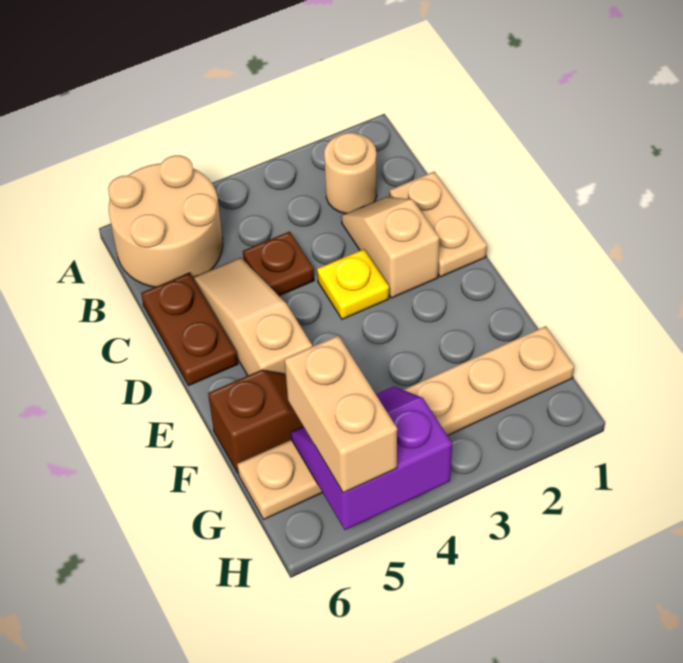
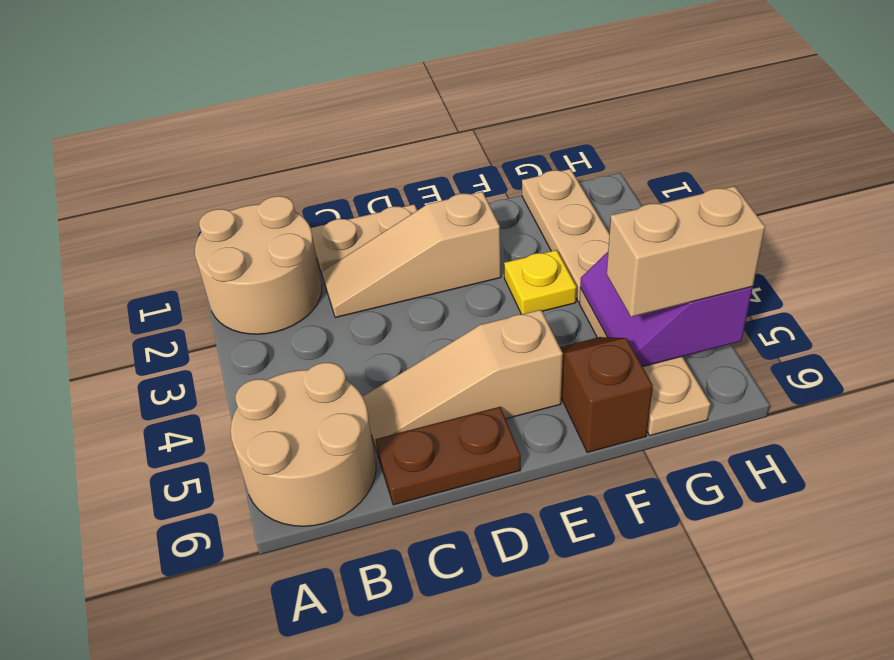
tan 1x1 round brick [324,133,377,214] -> tan 2x2 round brick [195,196,322,334]
tan 1x2 slope [341,197,439,298] -> tan 1x3 slope [322,191,501,318]
brown 1x1 plate [243,231,314,296] -> none
yellow 1x1 plate [317,249,389,319] -> yellow 1x1 plate moved to [504,250,576,314]

